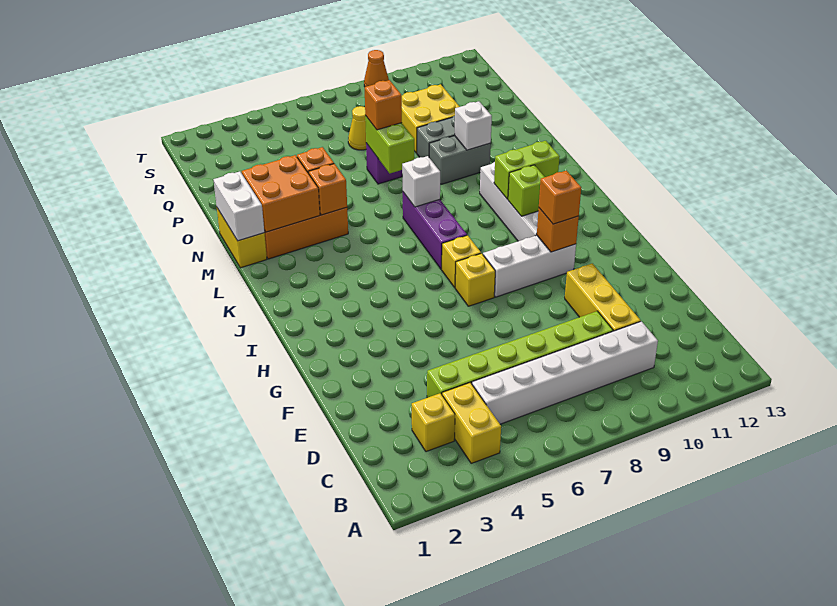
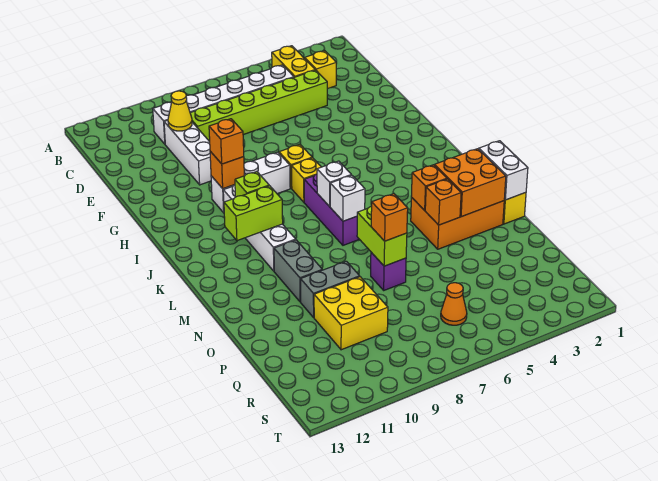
yellow 1x3 brick [565,263,641,331] -> white 1x3 brick [164,120,211,185]
grey 1x2 brick [429,136,491,184] -> grey 1x2 brick turned to [274,240,322,302]
white 1x1 brick [455,101,492,150] -> white 1x1 brick moved to [317,161,351,207]
yellow 1x1 cone [348,106,366,150] -> yellow 1x1 cone moved to [168,91,192,131]
orange 1x1 cone [364,50,389,87] -> orange 1x1 cone moved to [441,283,467,325]

